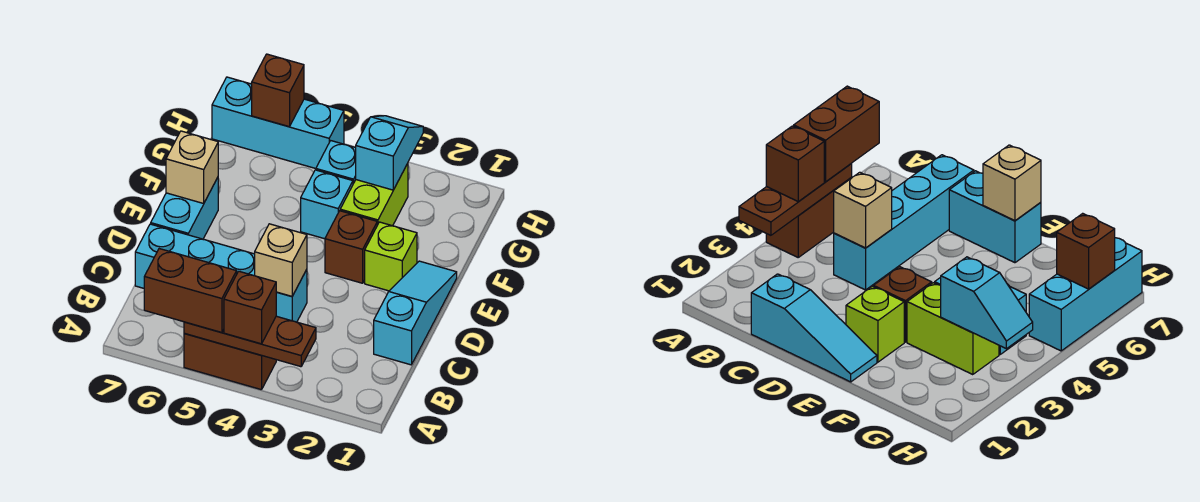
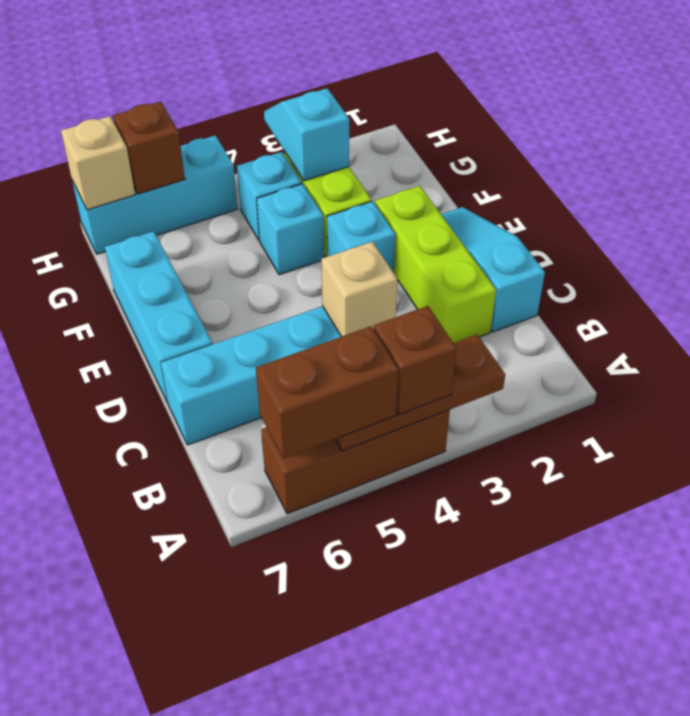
brown 1x2 brick [184,333,276,390] -> brown 1x3 brick [261,410,450,514]
cyan 1x2 brick [151,177,218,239] -> cyan 1x3 brick [105,231,213,403]
lime 1x1 brick [365,222,417,291] -> lime 1x3 brick [375,186,496,343]
brown 1x1 brick [325,211,377,283] -> cyan 1x1 brick [327,201,395,273]
tan 1x1 brick [166,131,218,203] -> tan 1x1 brick moved to [61,116,135,210]

